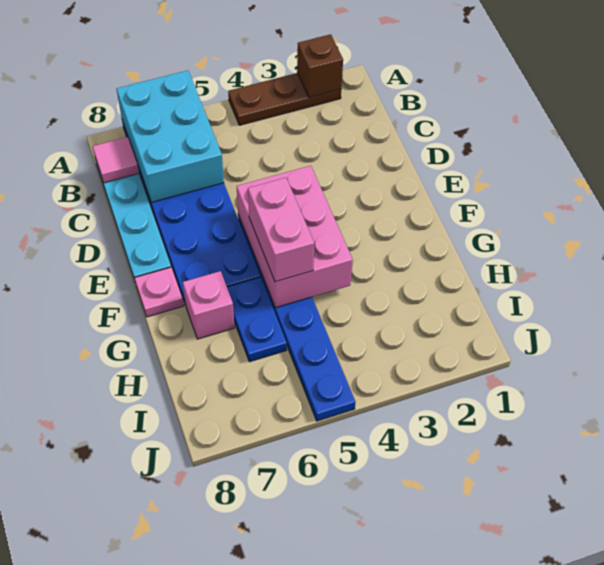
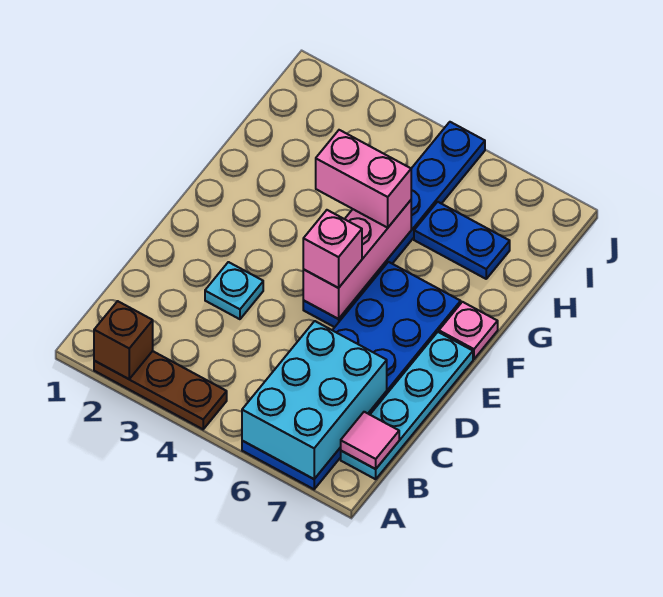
none -> cyan 1x1 plate [205,262,263,319]
pink 2x3 brick [237,166,353,308] -> pink 1x3 brick [303,200,411,319]
pink 1x2 brick [248,178,314,282] -> pink 1x2 brick turned to [316,130,411,228]
blue 1x2 plate [227,277,287,362] -> blue 1x2 plate turned to [414,202,510,279]
pink 1x1 brick [183,271,235,339] -> pink 1x1 brick moved to [303,210,362,288]

